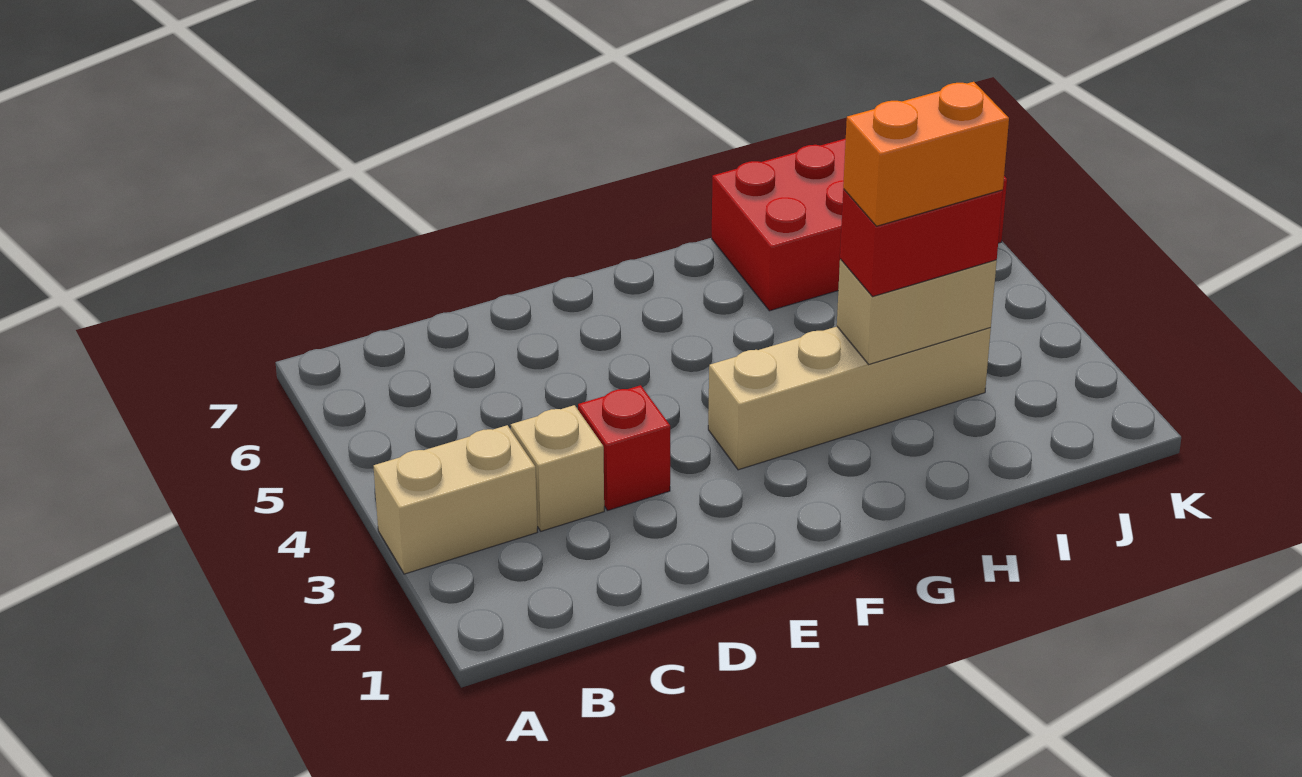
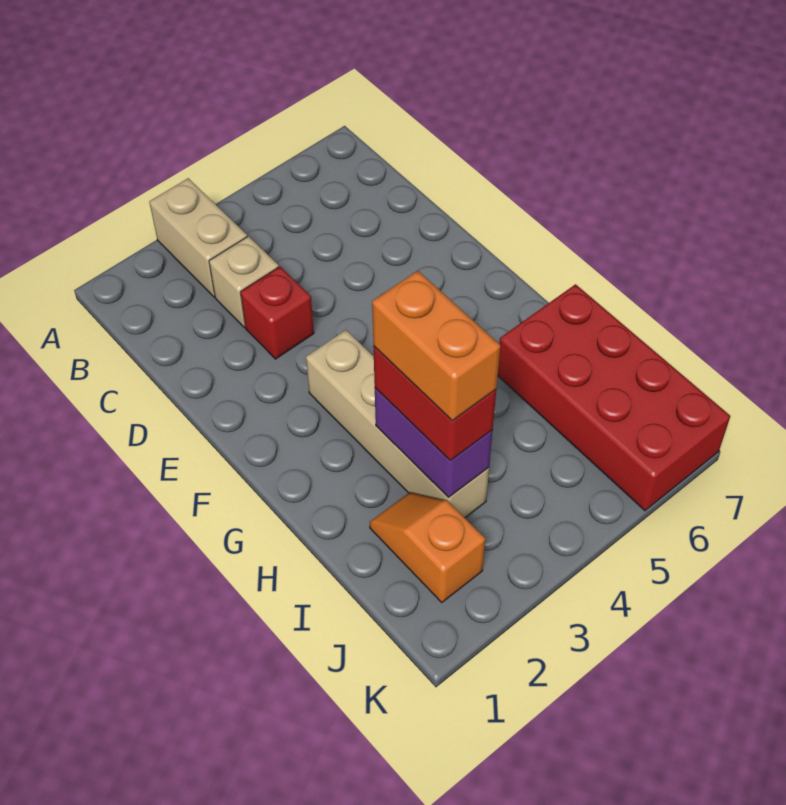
tan 1x2 brick [837,259,997,364] -> purple 1x2 brick [375,388,493,498]
none -> orange 1x2 slope [370,492,485,602]

